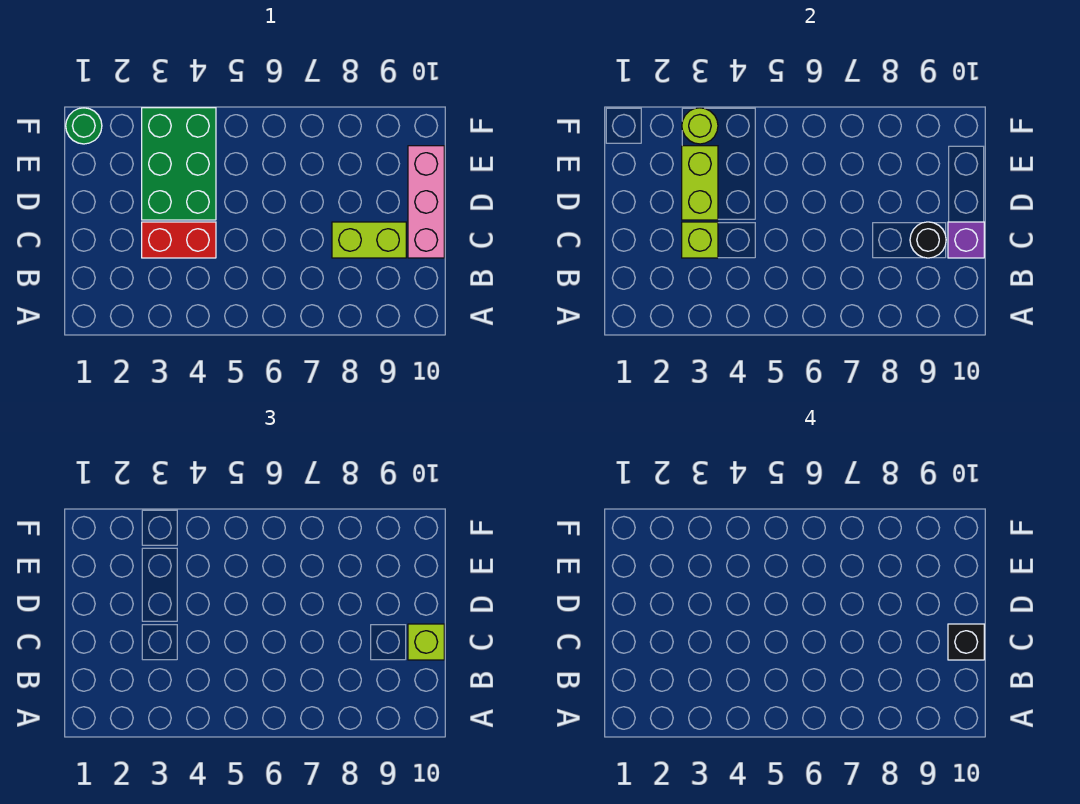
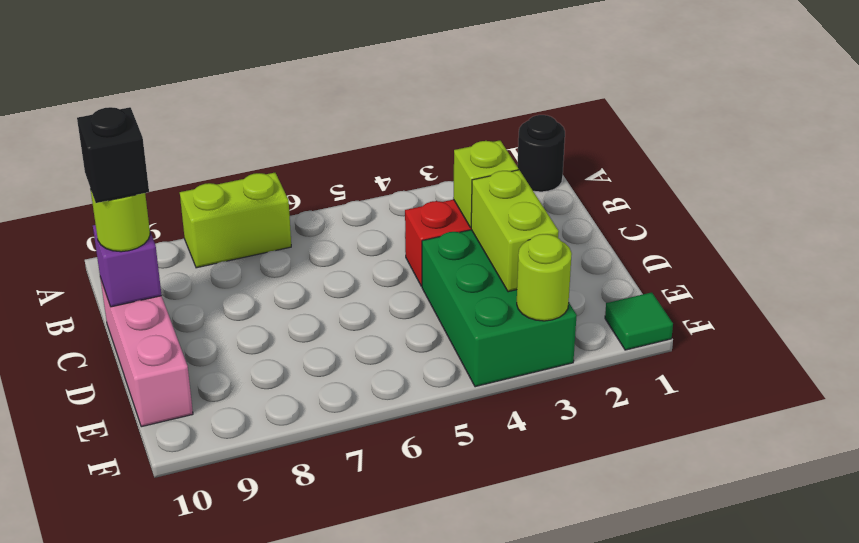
lime 1x2 brick [332,222,406,258] -> lime 1x2 brick moved to [180,173,291,268]
black 1x1 round brick [910,222,946,258] -> black 1x1 round brick moved to [517,115,565,192]
lime 1x1 brick [408,624,444,660] -> lime 1x1 round brick [90,189,150,252]
green 1x1 round brick [66,108,102,144] -> green 1x1 tile [605,292,673,350]

